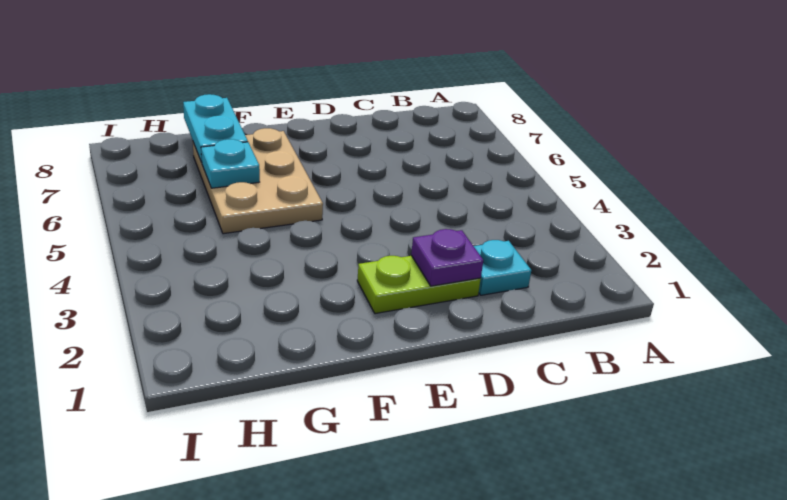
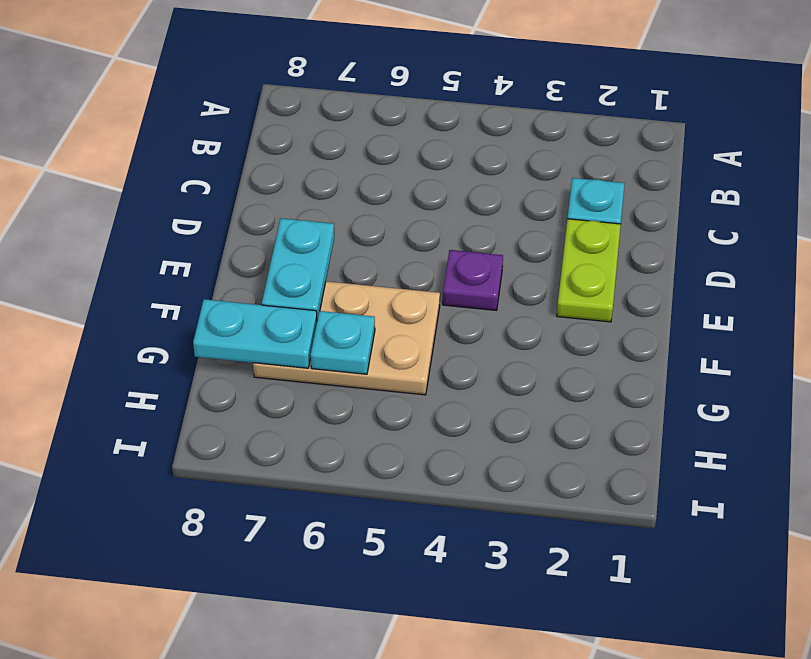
purple 1x1 plate [411,229,483,286] -> purple 1x1 plate moved to [443,250,503,310]
none -> cyan 1x2 plate [262,218,334,319]

